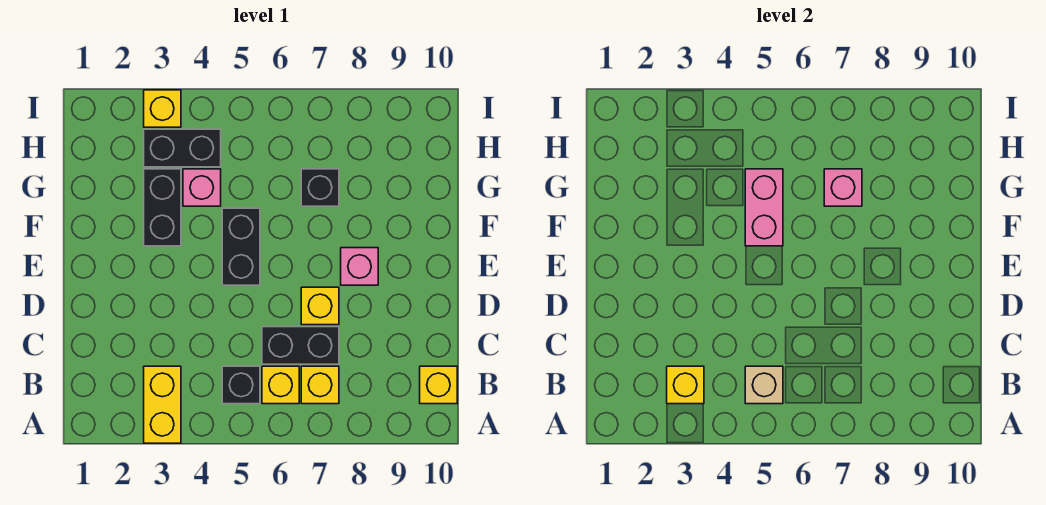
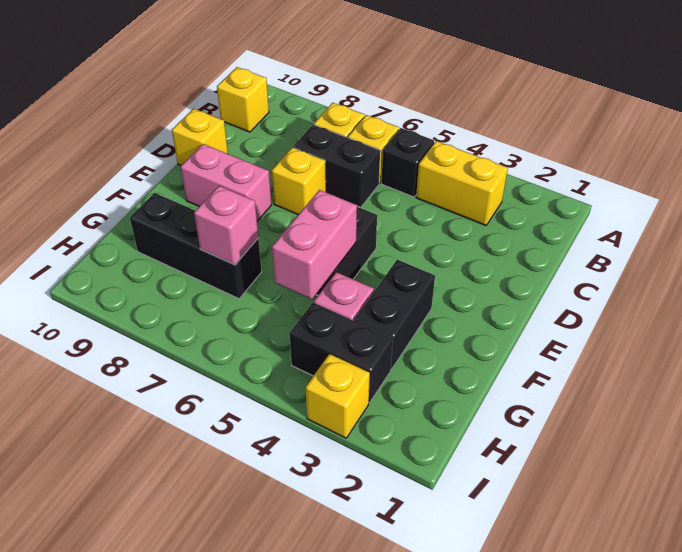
yellow 1x2 brick [144,366,181,443] -> yellow 1x2 brick turned to [416,141,508,225]
yellow 1x1 brick [667,366,704,404] -> yellow 1x1 brick moved to [172,109,228,165]
tan 1x1 brick [745,366,783,404] -> none
pink 1x1 brick [341,248,378,285] -> pink 1x2 brick [181,144,271,221]
black 1x1 brick [301,169,339,206] -> black 1x3 brick [130,193,262,299]

